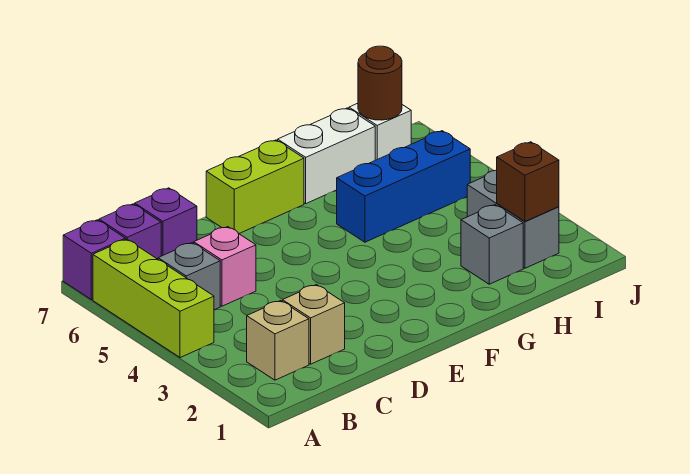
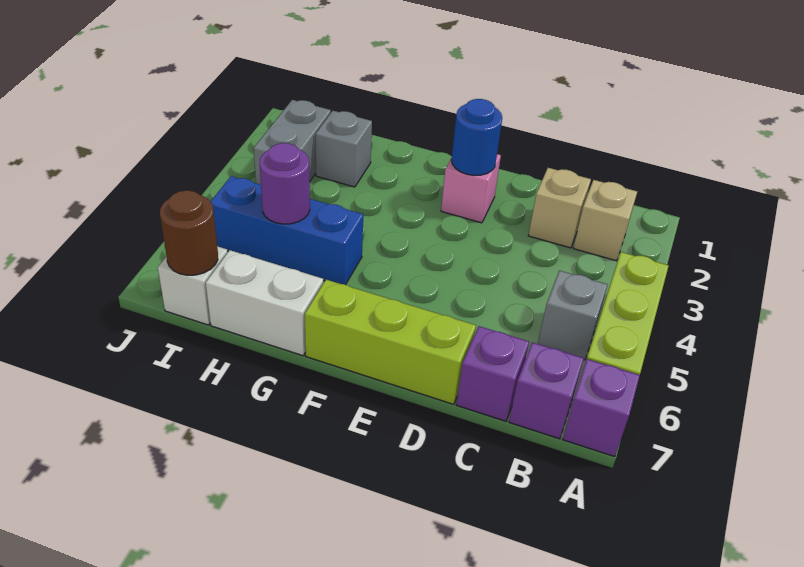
pink 1x1 brick [194,227,256,306] -> pink 1x1 brick moved to [441,154,501,223]
none -> blue 1x1 round brick [451,99,502,176]
lime 1x2 brick [206,140,304,233] -> lime 1x3 brick [305,280,476,404]
none -> purple 1x1 round brick [260,143,310,224]
brown 1x1 brick [497,142,559,221] -> none

